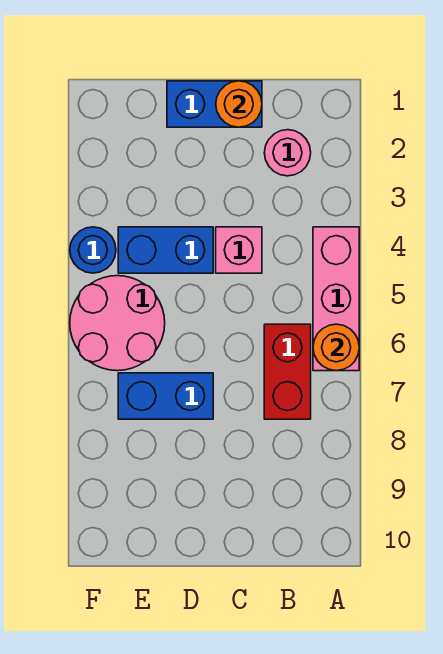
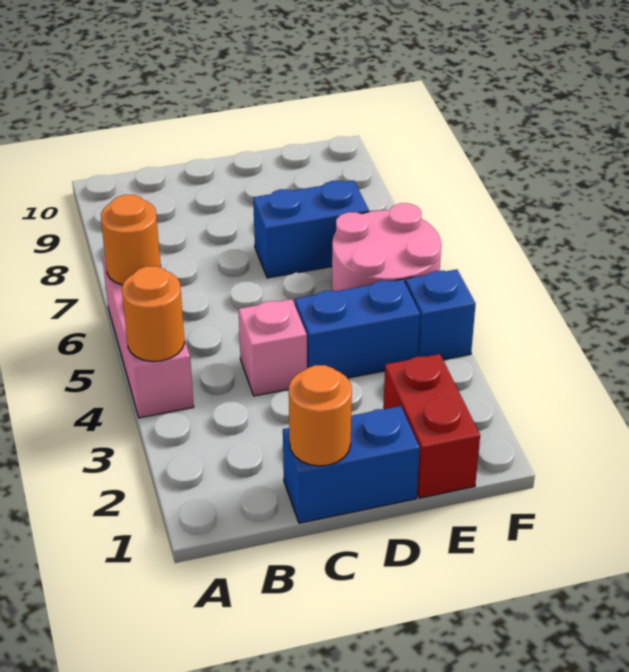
none -> orange 1x1 round brick [122,266,184,362]
pink 1x1 round brick [264,130,311,176] -> none
red 1x2 brick [264,324,311,419] -> red 1x2 brick moved to [383,354,480,498]
blue 1x1 round brick [70,227,116,273] -> blue 1x1 brick [405,269,476,360]

